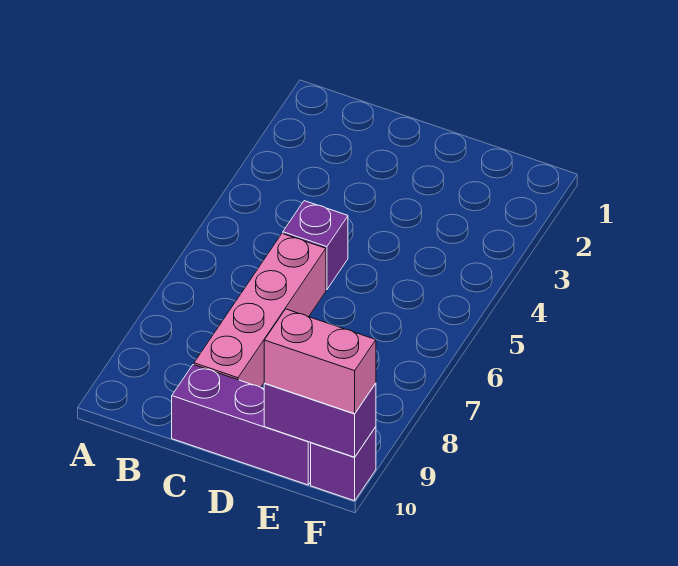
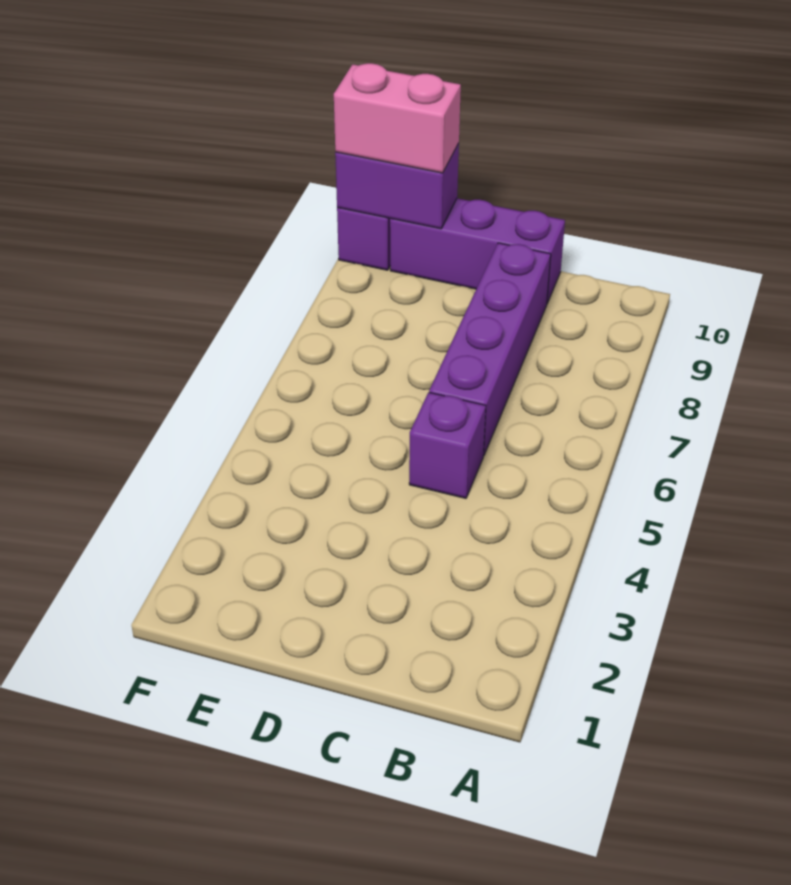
pink 1x4 brick [194,234,326,387] -> purple 1x4 brick [429,243,551,456]

